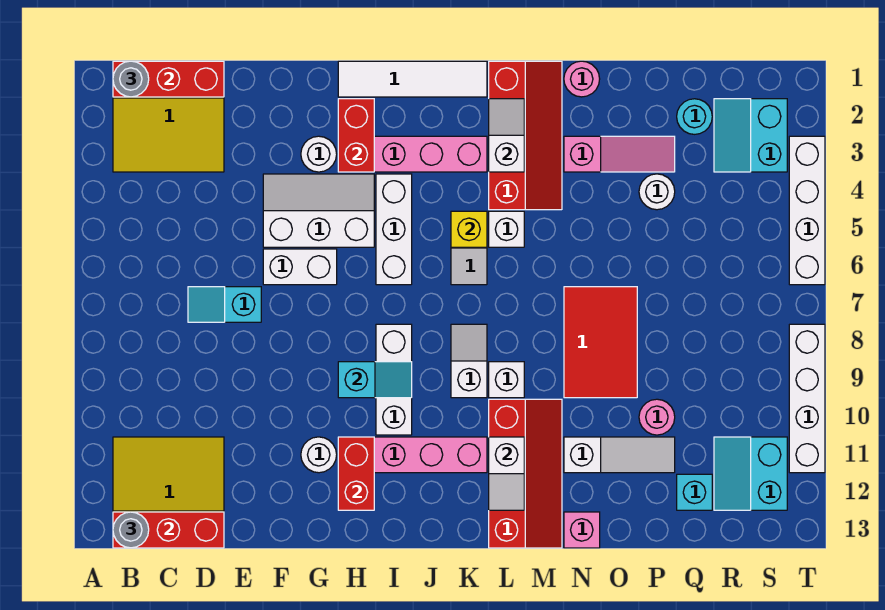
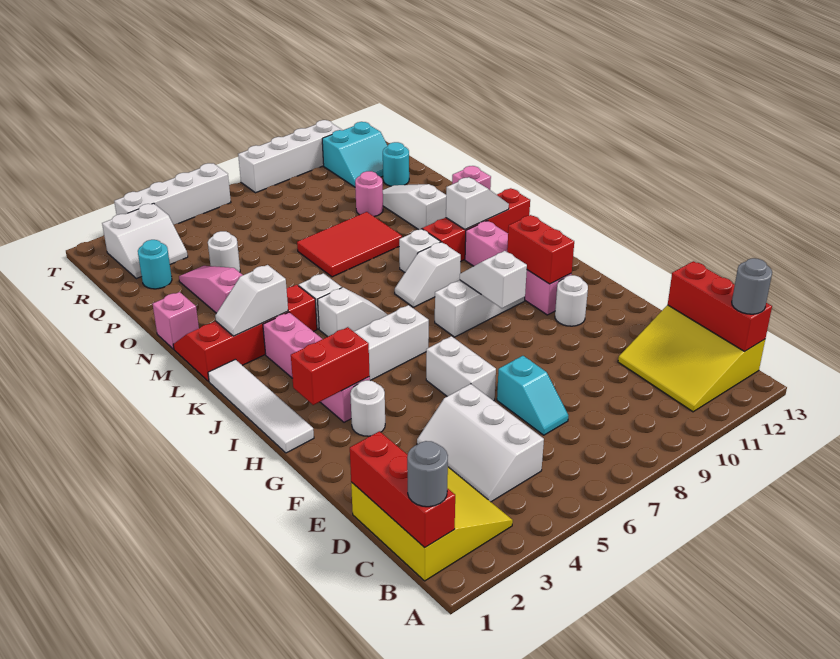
white 2x3 slope [263,174,374,247] -> white 2x3 slope moved to [417,384,544,502]
cyan 1x2 slope [338,362,412,398] -> white 1x2 slope [460,251,527,308]
red 1x2 brick [338,437,374,510] -> red 1x2 brick turned to [507,215,574,284]
yellow 1x1 brick [451,211,487,247] -> none
pink 1x1 round brick [564,61,600,97] -> pink 1x1 brick [153,292,199,349]
cyan 1x1 brick [677,474,712,510] -> cyan 1x1 round brick [383,142,409,186]
cyan 2x2 slope [714,99,787,172] -> white 2x2 slope [102,203,188,279]

